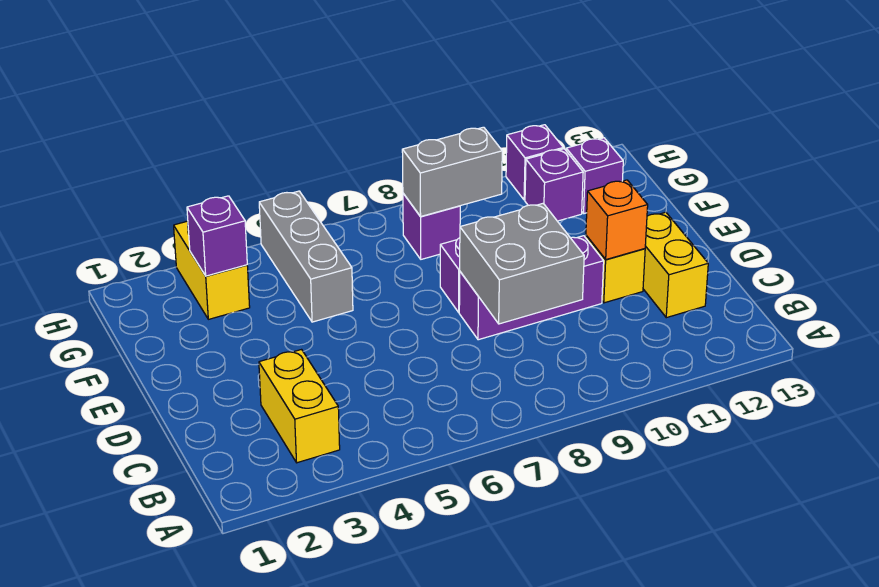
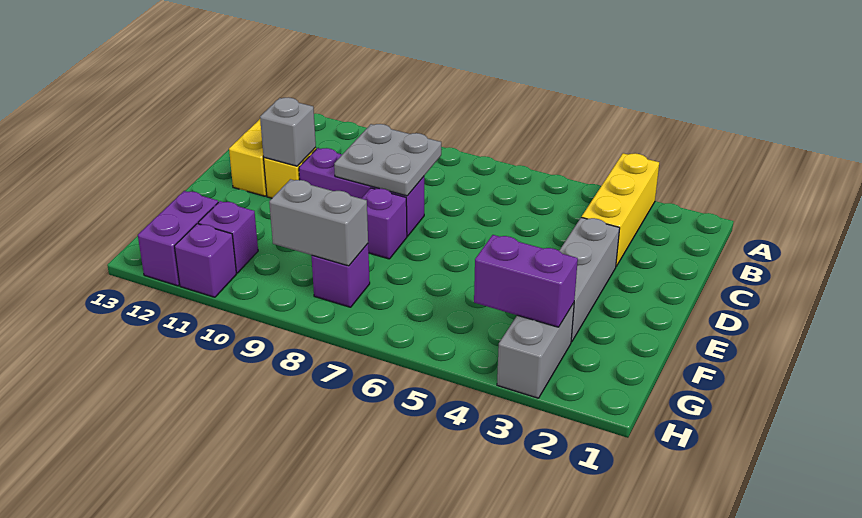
yellow 1x2 brick [259,350,340,463] -> yellow 1x3 brick [582,153,659,266]
grey 2x2 brick [460,204,584,324] -> grey 2x2 plate [334,124,441,196]
orange 1x1 brick [586,180,648,259] -> grey 1x1 brick [260,97,316,166]
grey 1x3 brick [259,191,353,322] -> grey 1x3 brick moved to [559,217,620,342]
yellow 1x2 brick [174,221,250,319] -> grey 1x2 brick [497,303,574,398]
purple 1x1 brick [187,196,247,276] -> purple 1x2 brick [474,235,578,327]
purple 1x1 brick [566,138,623,214] -> purple 1x2 brick [138,191,218,286]

